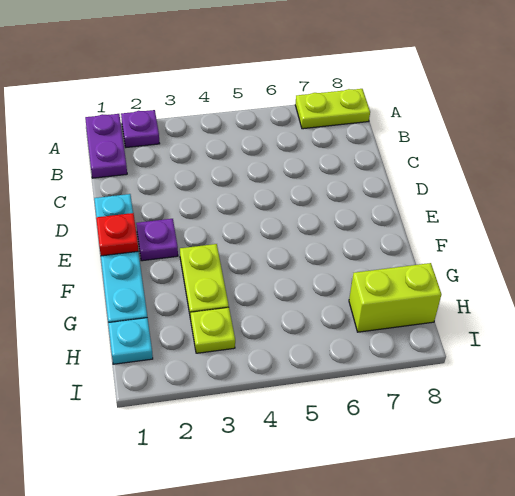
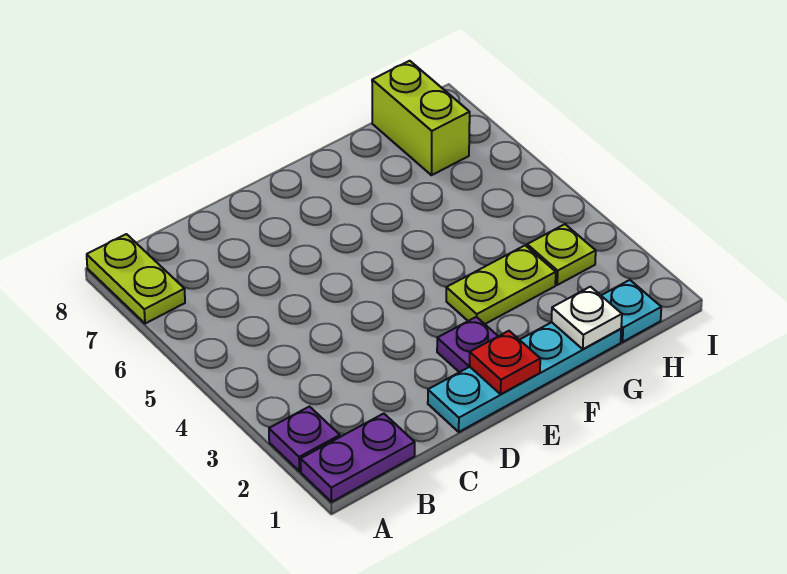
none -> white 1x1 plate [551,287,622,349]

